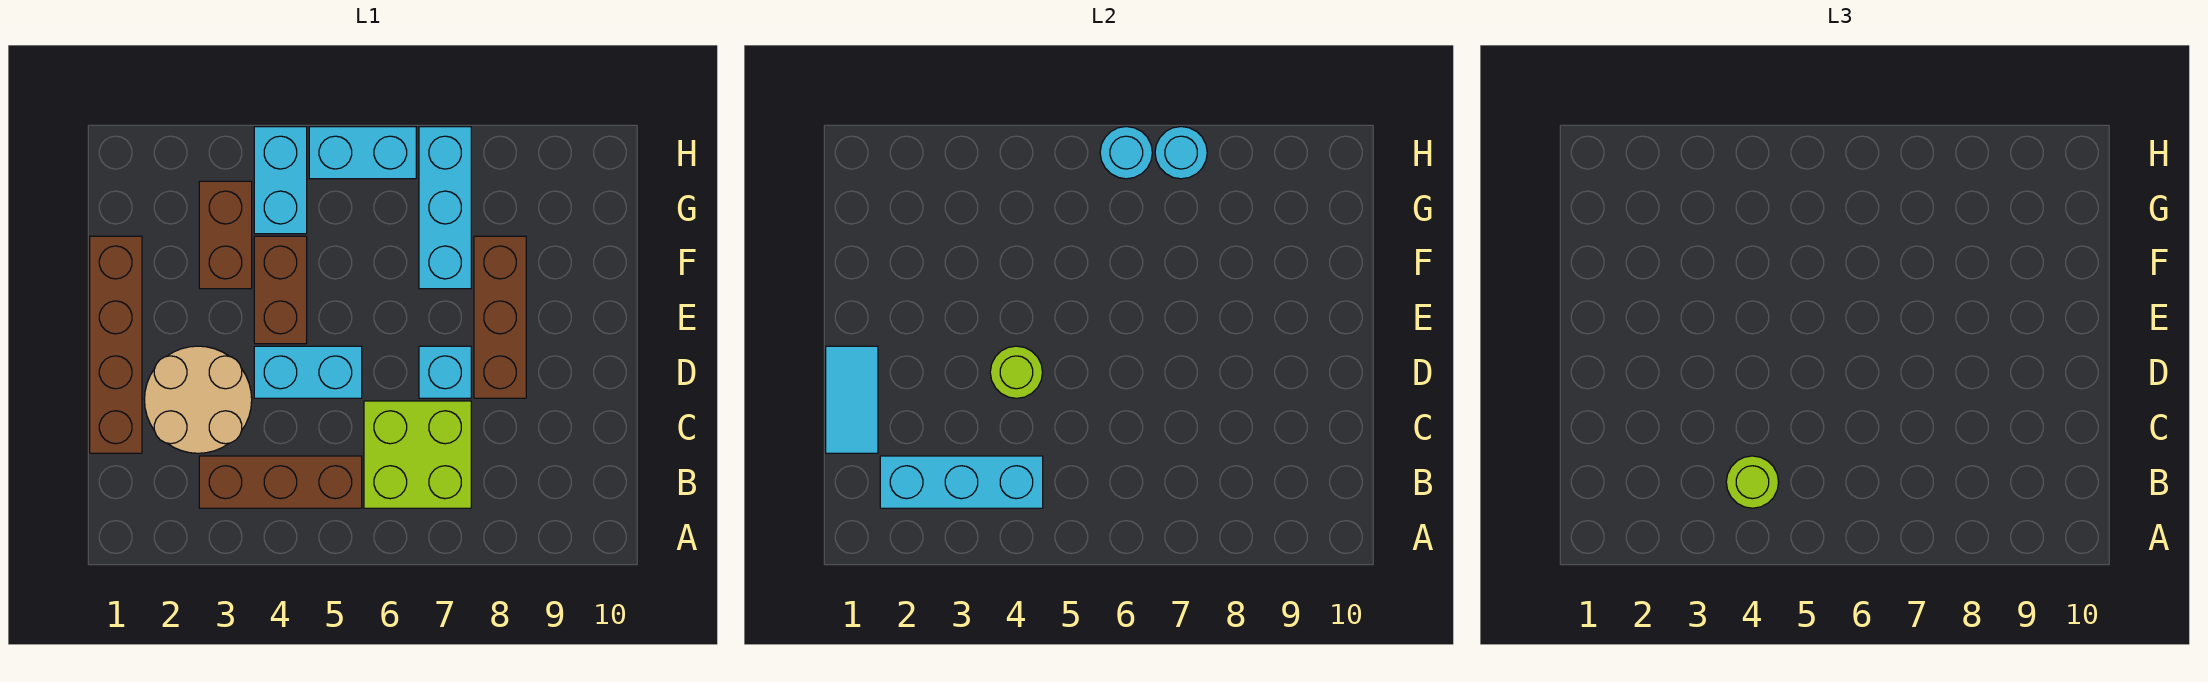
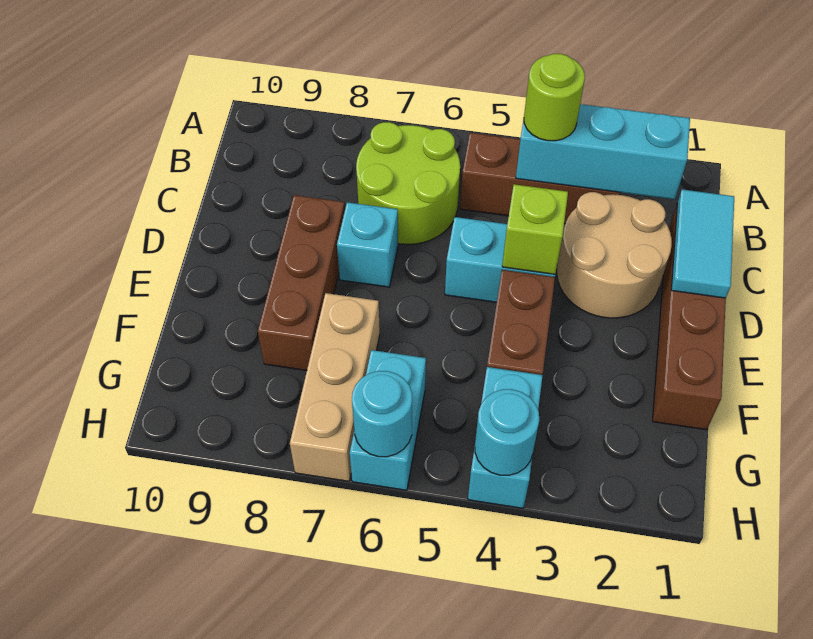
lime 2x2 brick [364,401,471,508] -> lime 2x2 round brick [356,122,460,244]
lime 1x1 round brick [990,346,1043,398] -> lime 1x1 brick [502,184,568,274]
brown 1x2 brick [199,181,252,289] -> none
cyan 1x3 brick [419,127,471,289] -> tan 1x3 brick [290,293,380,481]
cyan 1x2 brick [309,127,416,179] -> cyan 1x2 brick turned to [350,350,426,490]
cyan 1x1 round brick [1155,127,1207,179] -> cyan 1x1 round brick moved to [475,389,539,475]

